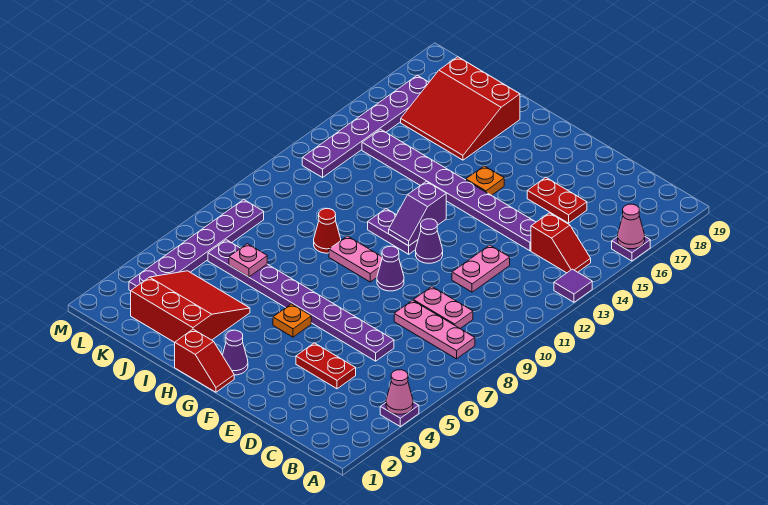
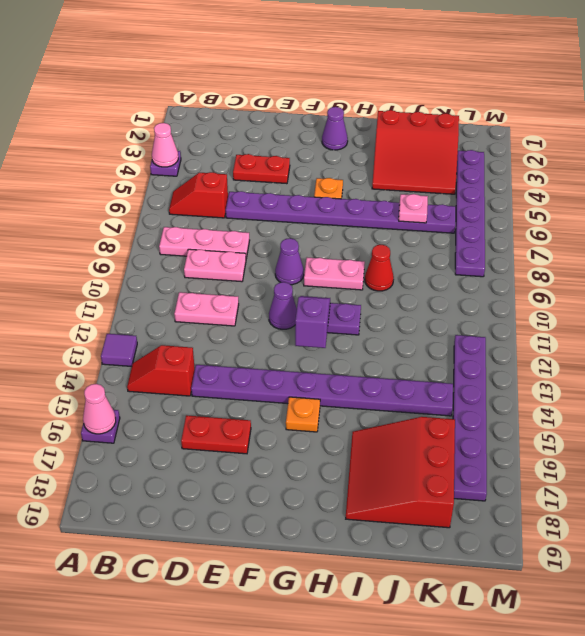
pink 1x2 plate [452,245,510,292] -> pink 1x2 plate turned to [174,292,239,326]
red 1x2 slope [175,329,234,392] -> red 1x2 slope moved to [169,172,228,218]
red 3x3 slope [401,57,520,160] -> red 3x3 slope turned to [346,417,455,528]

